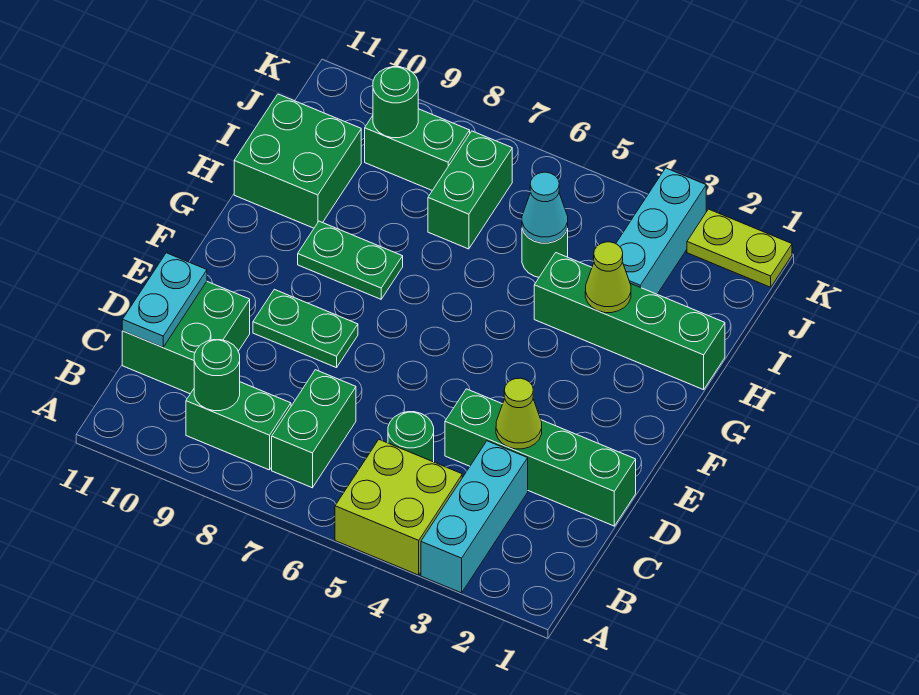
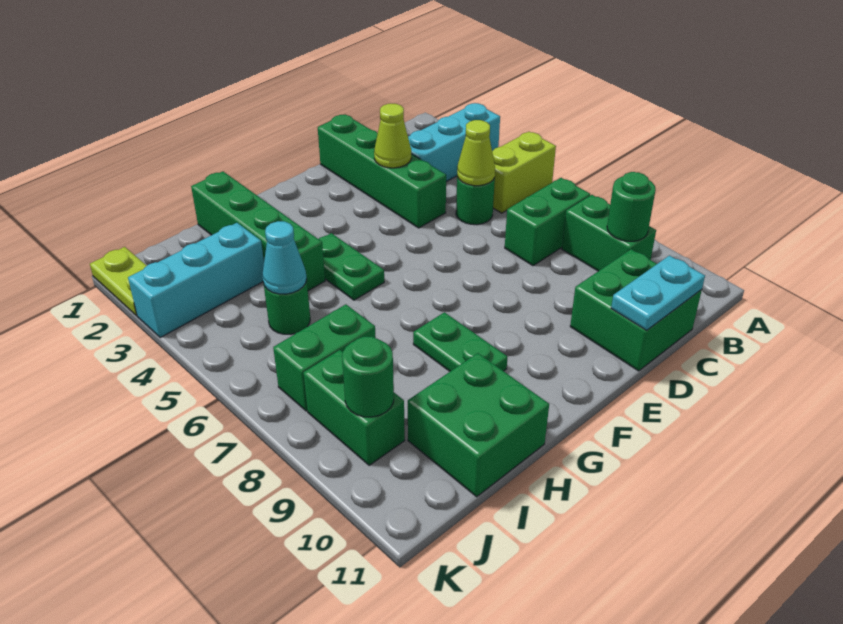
lime 2x2 brick [335,440,462,575] -> lime 1x2 brick [492,132,556,213]
green 1x2 plate [253,289,358,368] -> green 1x2 plate moved to [319,233,384,300]
lime 1x1 cone [585,242,631,313] -> lime 1x1 cone moved to [457,120,495,186]

